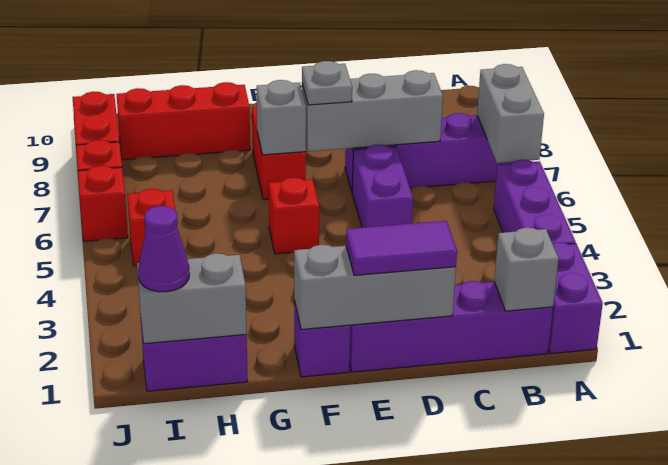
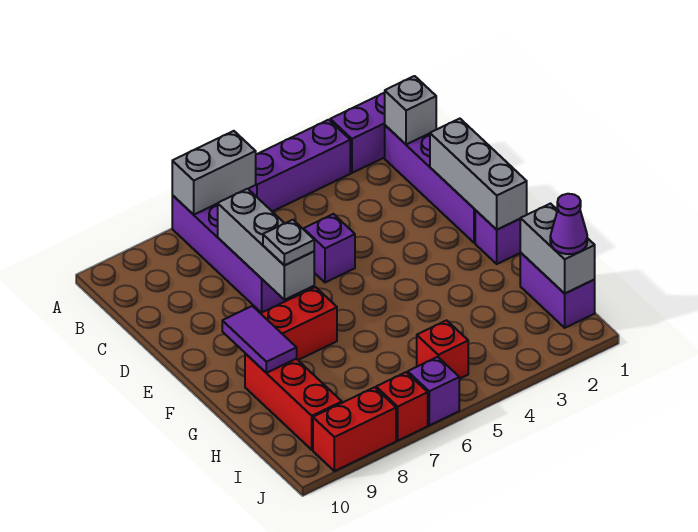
purple 1x2 tile [346,221,457,275] -> purple 1x2 tile moved to [222,306,297,373]
purple 1x2 brick [352,144,413,228] -> purple 1x1 brick [304,214,355,283]
red 1x1 brick [269,178,319,254] -> none
grey 1x1 brick [257,80,306,155] -> none
red 1x1 brick [78,166,128,241] -> purple 1x1 brick [408,357,459,425]

